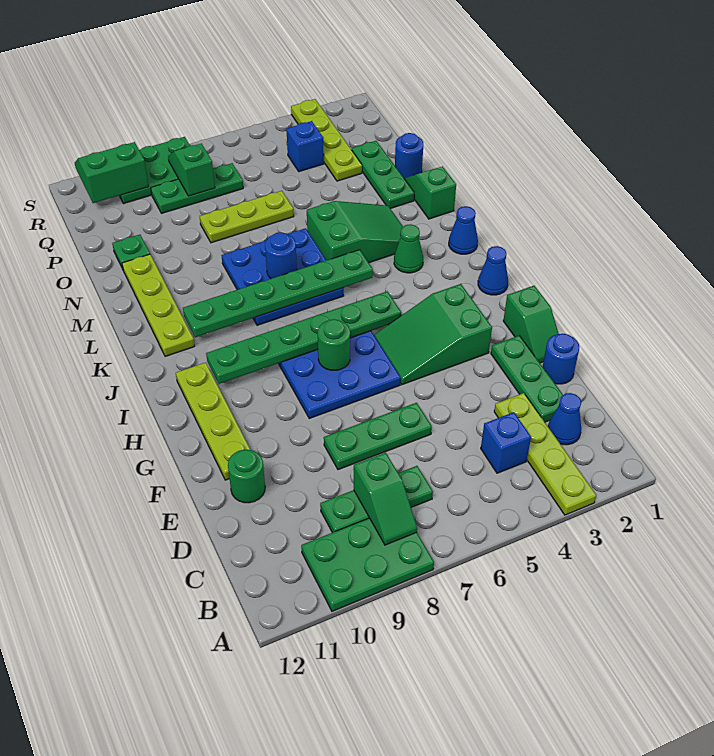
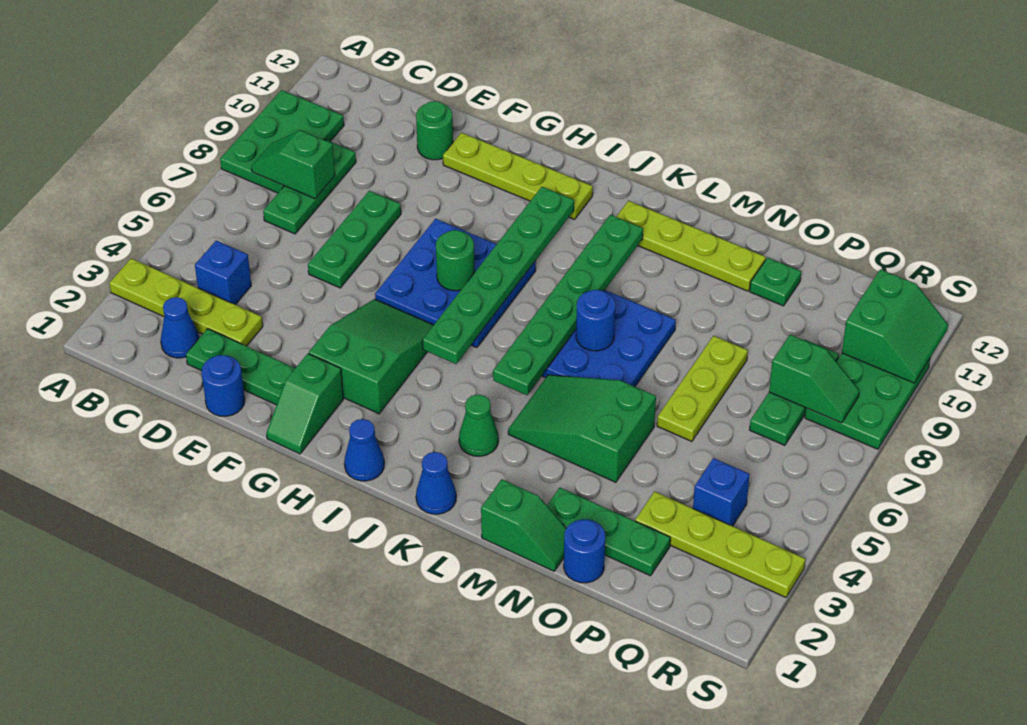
green 1x2 slope [503,286,559,363] -> green 1x2 slope turned to [266,354,343,454]
green 2x3 slope [307,201,403,263] -> green 2x3 slope turned to [508,375,656,482]

